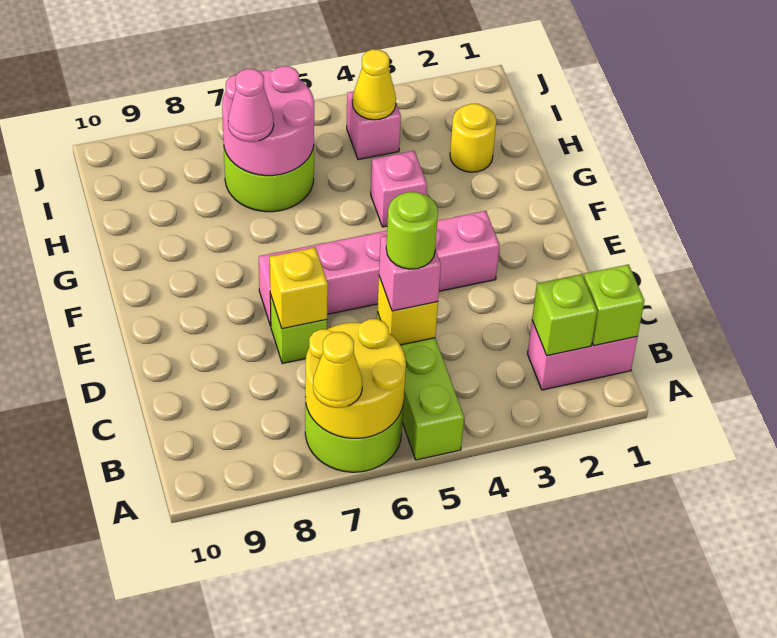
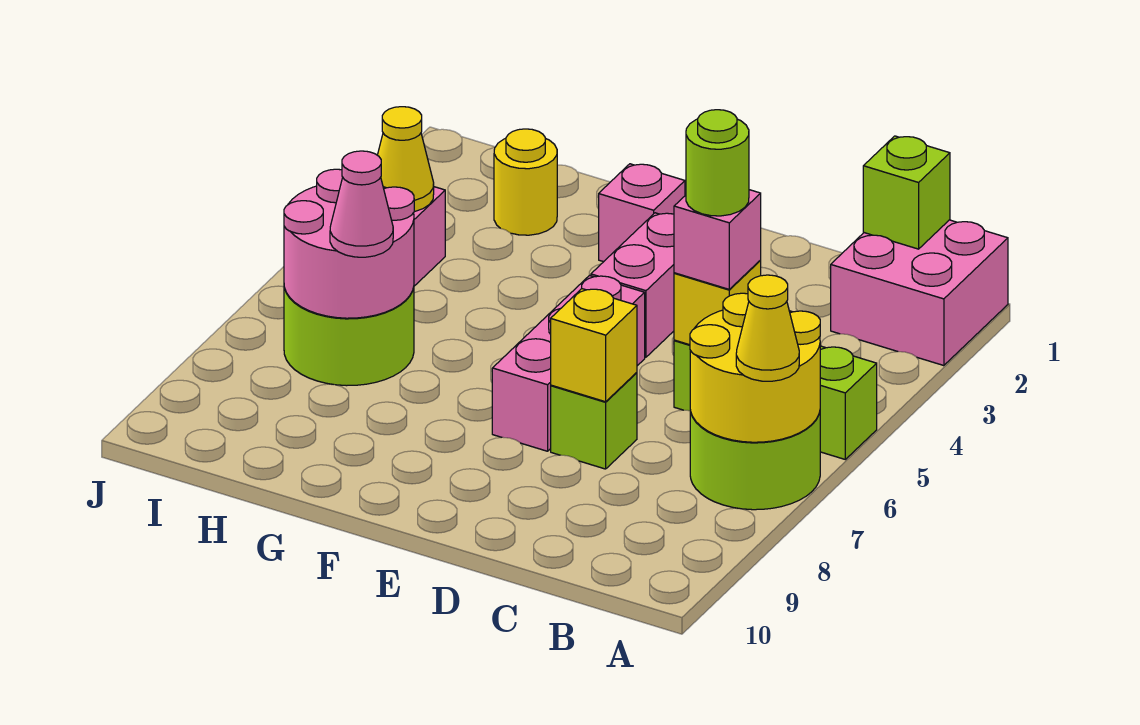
pink 1x2 brick [528,321,637,390] -> pink 2x2 brick [831,220,1008,366]
lime 1x1 brick [532,274,597,356] -> none
pink 1x1 brick [371,151,427,227] -> pink 1x1 brick moved to [599,164,685,262]

